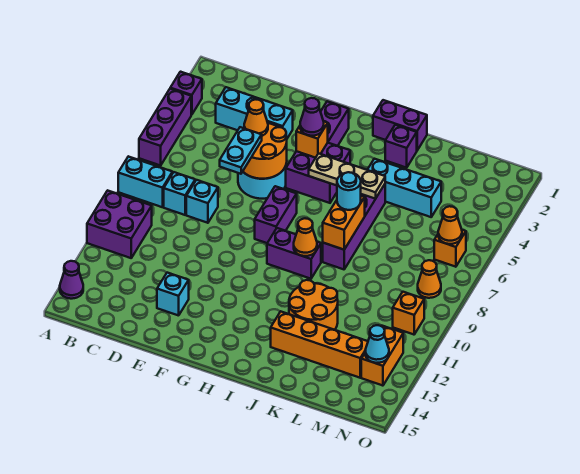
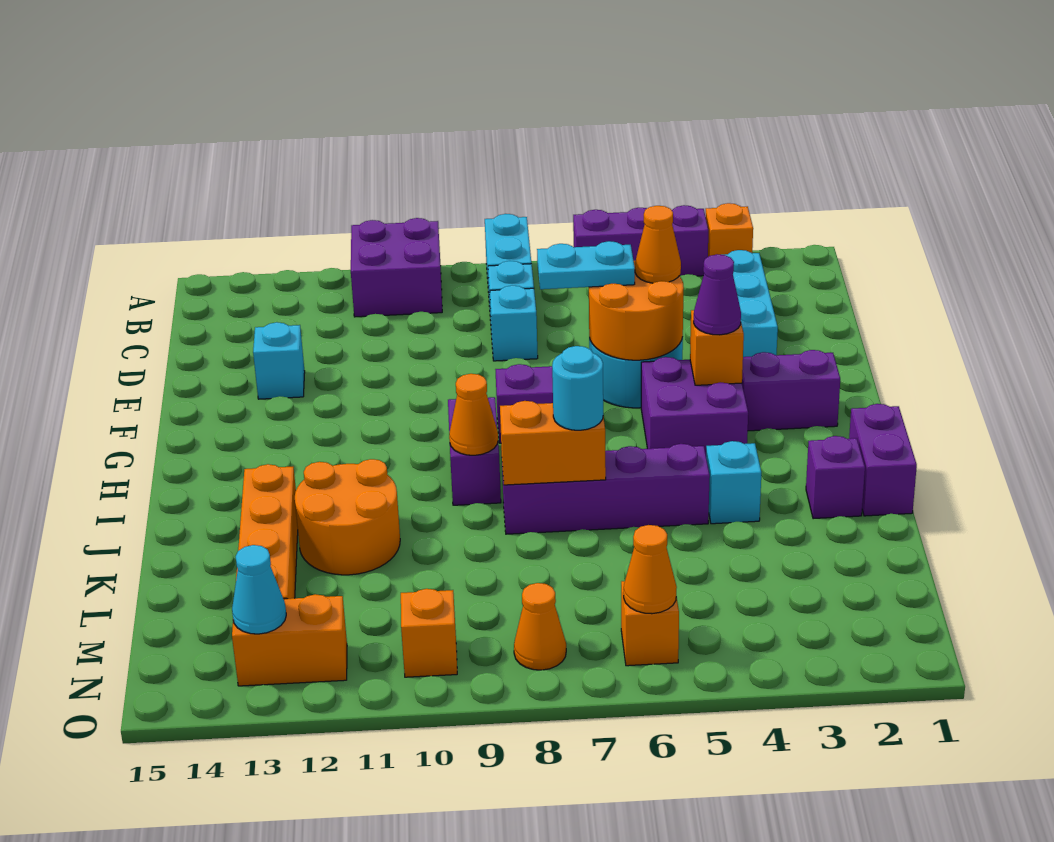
purple 1x1 brick [170,72,202,115] -> orange 1x1 brick [706,203,753,257]
purple 1x1 cone [60,261,83,299] -> none
tan 1x3 plate [309,153,385,199] -> none
cyan 1x3 brick [368,159,441,217] -> cyan 1x1 brick [706,441,761,524]

